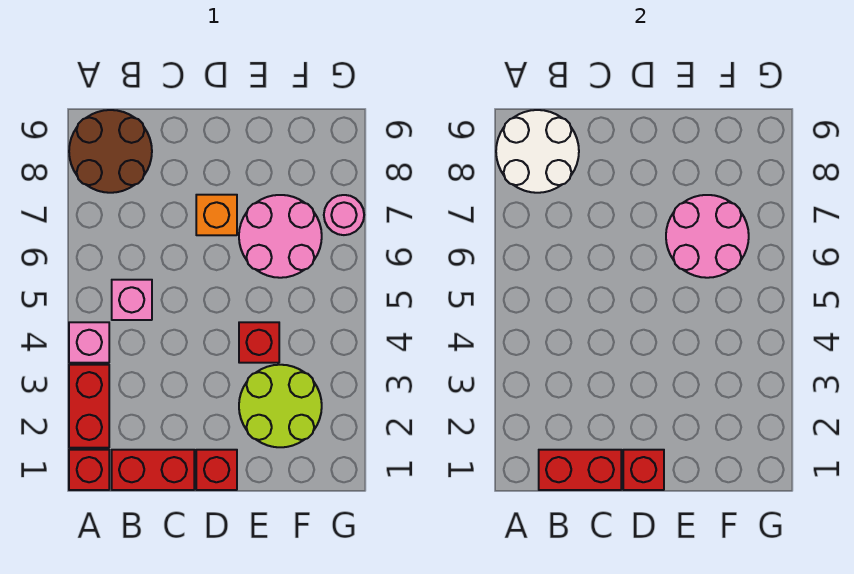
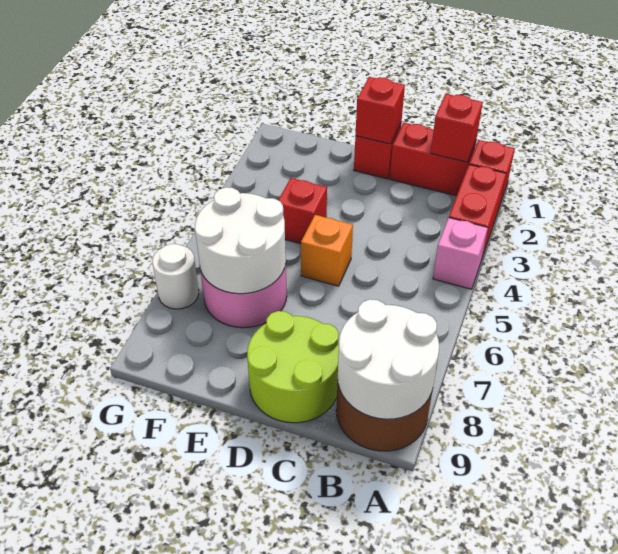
red 1x2 brick [539,450,621,490] -> red 1x1 brick [431,94,483,162]
pink 1x1 brick [112,280,152,320] -> none
orange 1x1 brick [196,195,237,235] -> orange 1x1 brick moved to [301,215,353,286]
lime 2x2 round brick [239,365,322,447] -> lime 2x2 round brick moved to [247,311,339,423]
pink 2x2 round brick [666,195,749,278] -> white 2x2 round brick [195,187,286,294]
pink 1x1 round brick [324,195,364,235] -> white 1x1 round brick [153,244,199,309]

